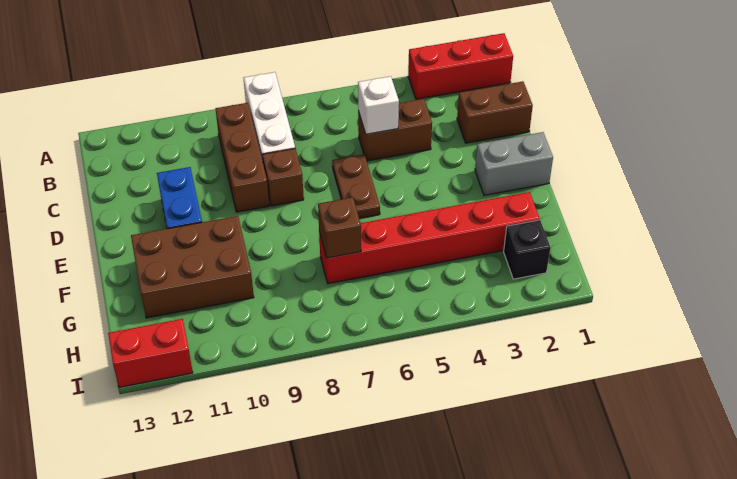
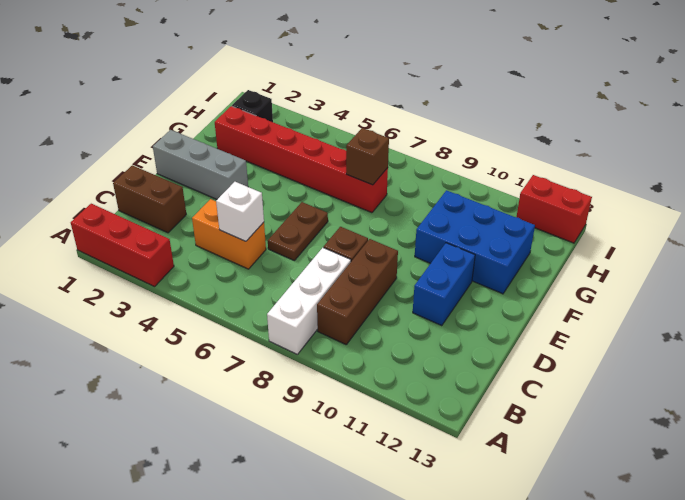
brown 1x2 brick [358,99,432,161] -> orange 1x2 brick [192,199,266,269]
grey 1x2 brick [475,132,553,195] -> grey 1x3 brick [153,130,248,199]
brown 2x3 brick [131,216,254,318] -> blue 2x3 brick [415,190,535,294]

